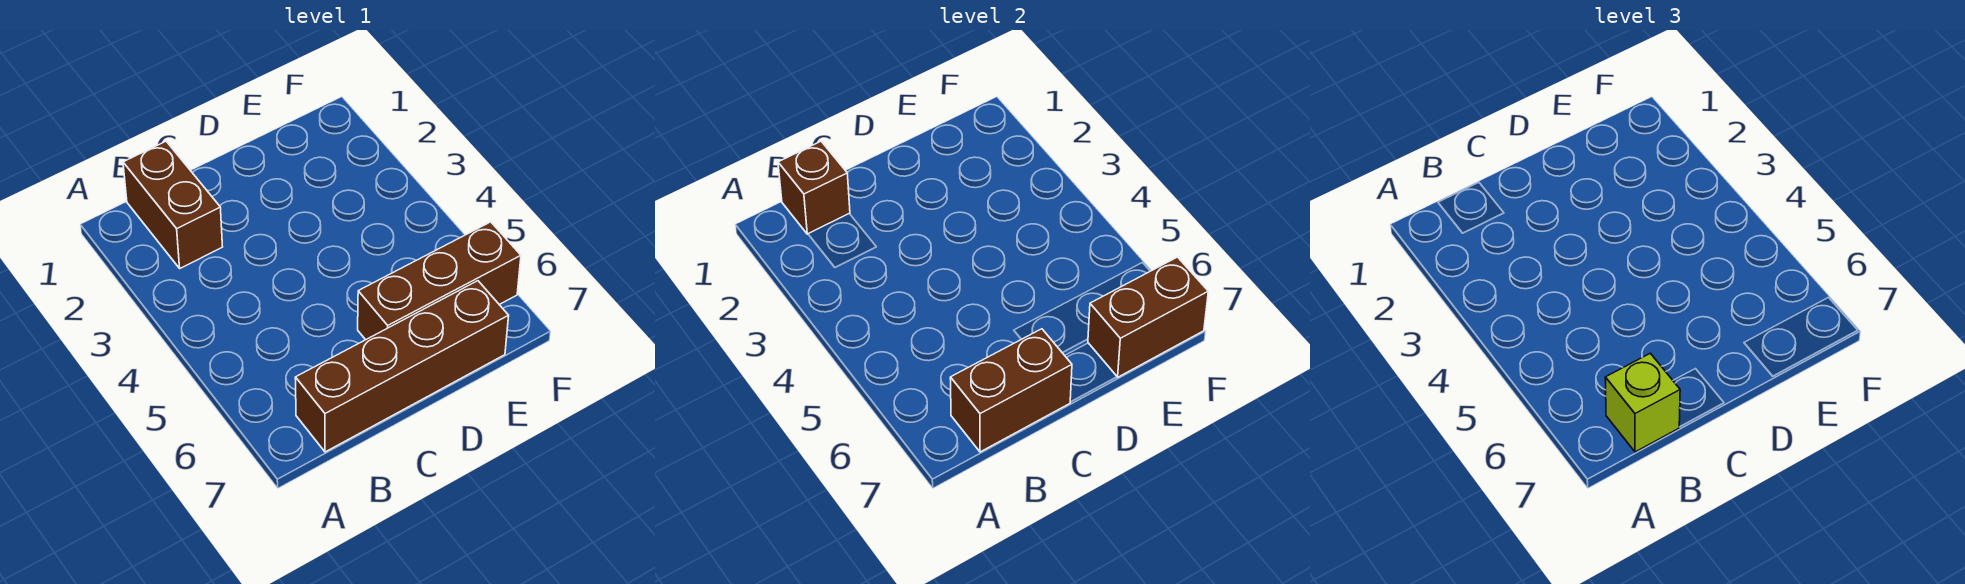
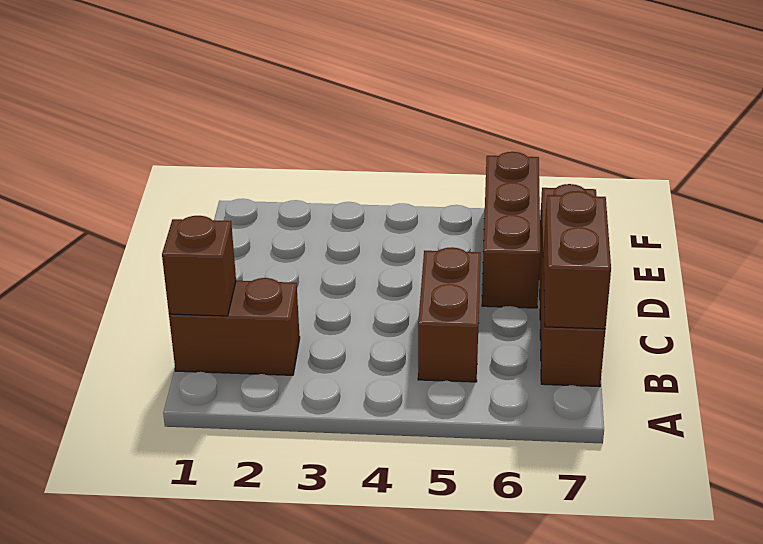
lime 1x1 brick [1605,353,1680,452] -> none
brown 1x2 brick [1088,257,1208,377] -> brown 1x2 brick moved to [418,247,481,382]

